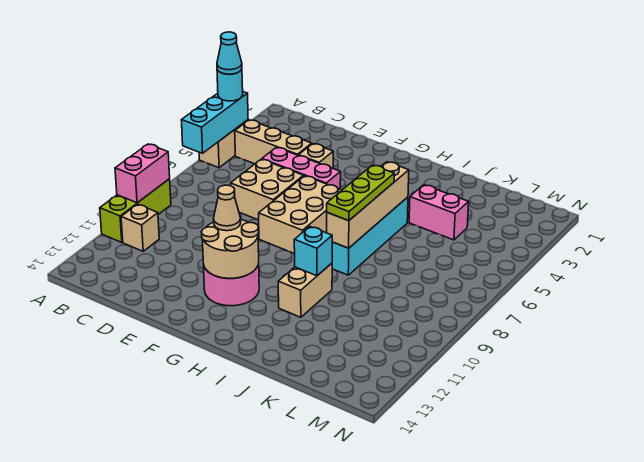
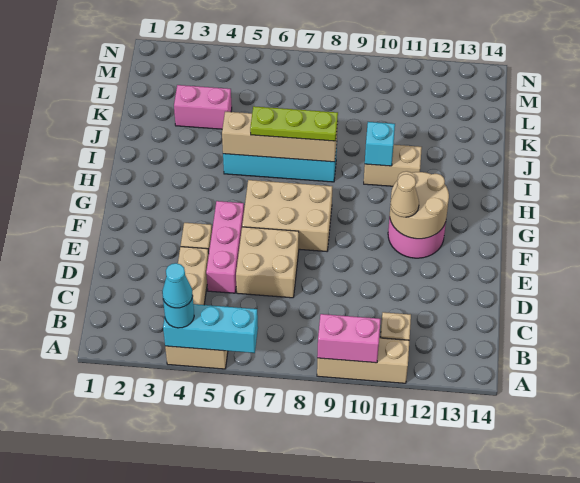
lime 1x3 brick [100,179,171,242] -> tan 1x3 brick [317,338,409,383]
pink 1x2 brick [409,185,469,240] -> pink 1x2 brick turned to [174,85,232,129]

